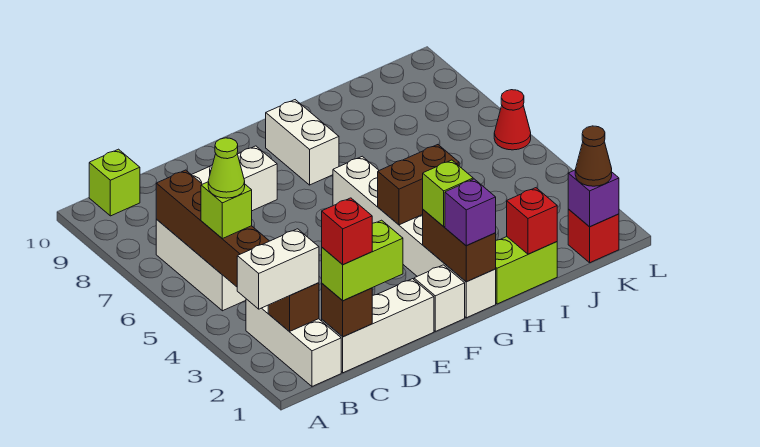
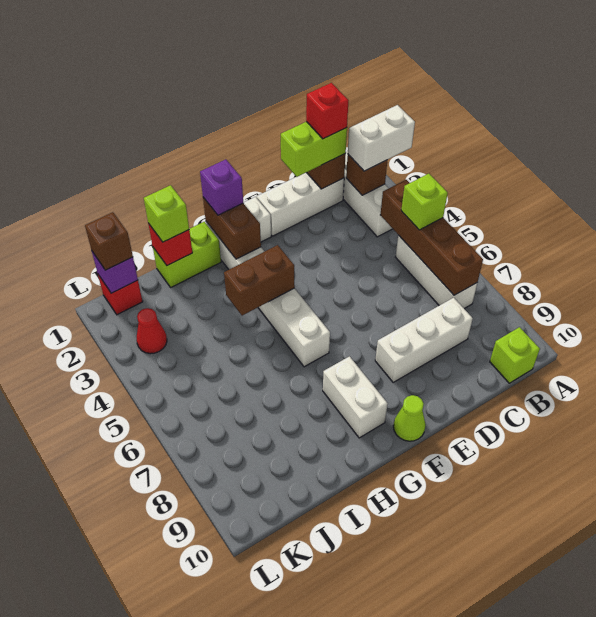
lime 1x1 cone [208,138,245,198] -> lime 1x1 cone moved to [393,395,426,441]
lime 1x1 brick [423,160,473,227] -> lime 1x1 brick moved to [144,185,189,242]
brown 1x1 cone [575,126,612,186] -> brown 1x1 brick [85,212,133,270]
red 1x1 cone [494,90,531,150] -> red 1x1 cone moved to [137,308,167,354]

